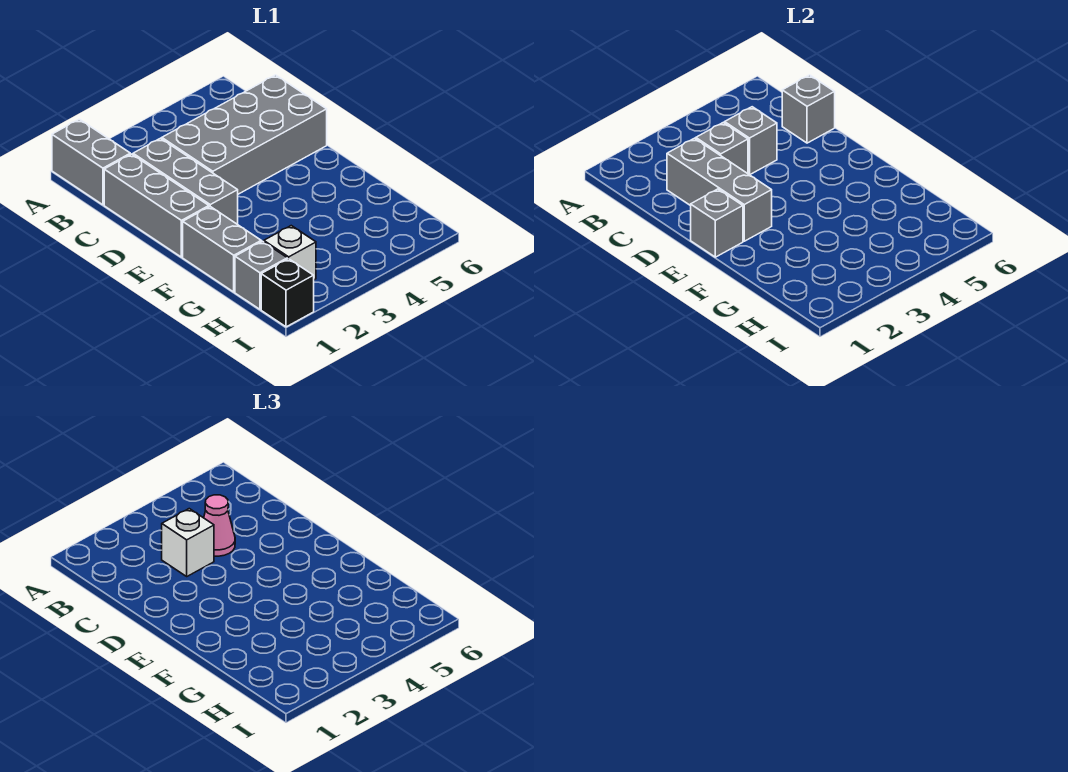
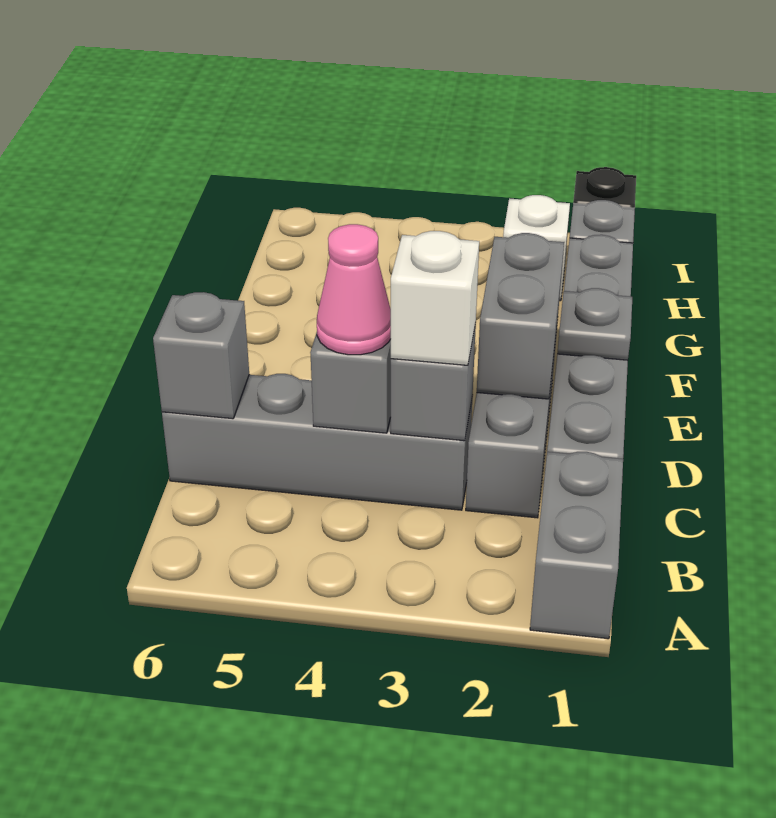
grey 1x3 brick [667,138,772,241] -> grey 1x2 brick [477,233,564,399]
grey 2x4 brick [162,75,327,194] -> grey 1x4 brick [162,374,473,510]
grey 1x1 brick [691,189,743,257] -> grey 1x1 plate [557,288,632,360]

